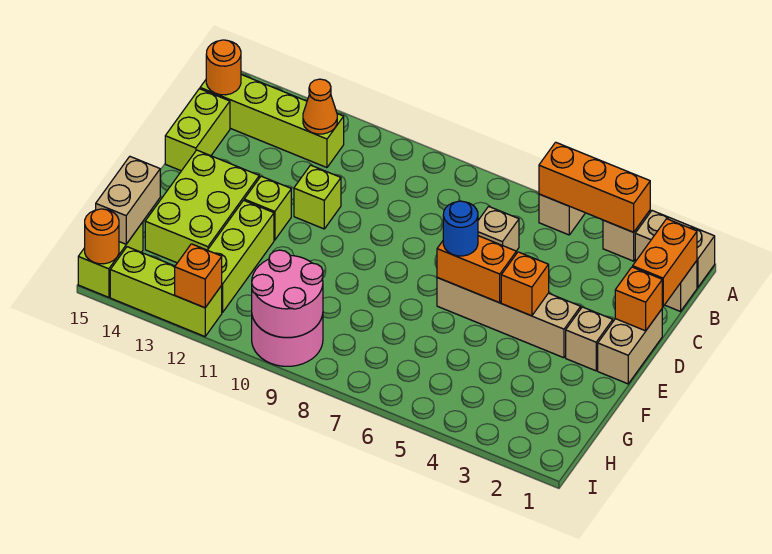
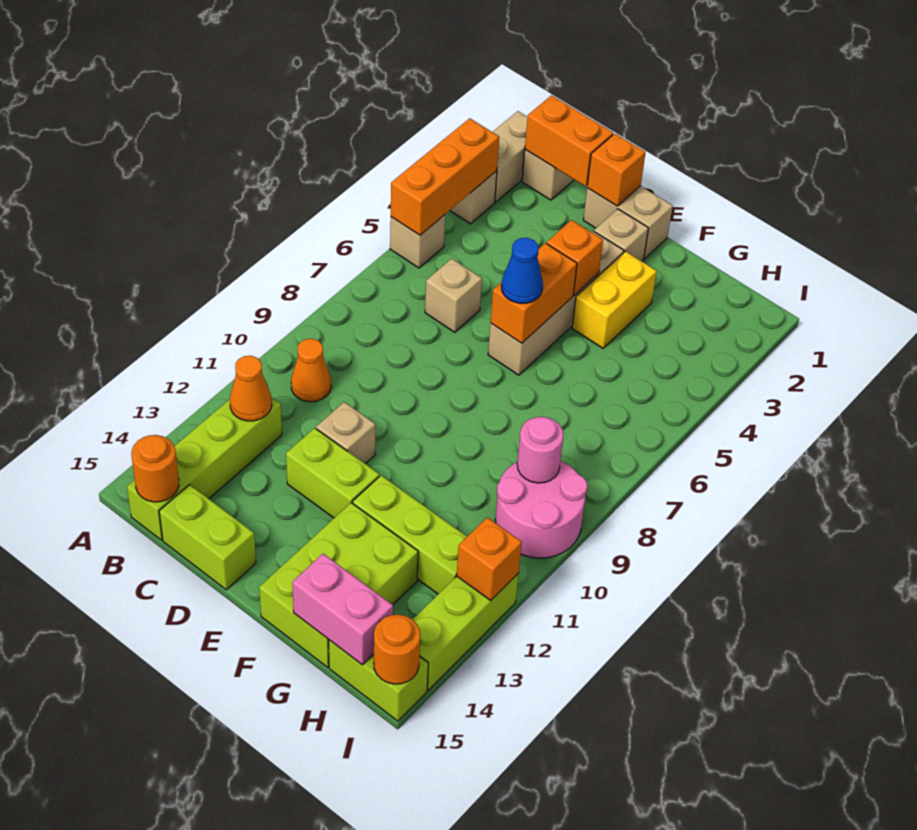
none -> orange 1x1 cone [291,339,331,402]
lime 1x1 brick [294,165,341,229] -> tan 1x1 brick [316,402,375,464]
blue 1x1 round brick [443,201,478,256] -> blue 1x1 cone [501,238,543,303]
lime 1x1 brick [244,176,291,240] -> lime 1x2 brick [286,428,379,518]
lime 2x3 brick [145,150,259,263] -> lime 2x3 brick turned to [259,503,418,667]
none -> yellow 1x2 brick [572,251,657,348]
tan 1x2 brick [96,157,160,244] -> pink 1x2 brick [292,554,393,665]
pink 2x2 round brick [252,250,323,338] -> pink 1x1 round brick [517,417,564,483]

